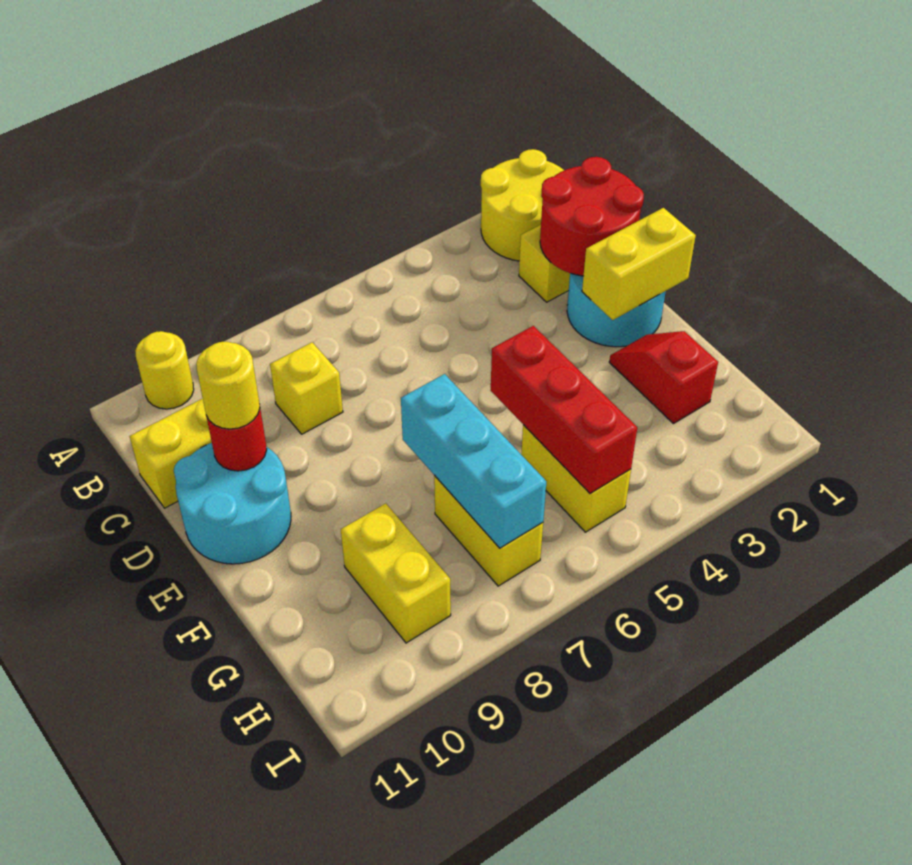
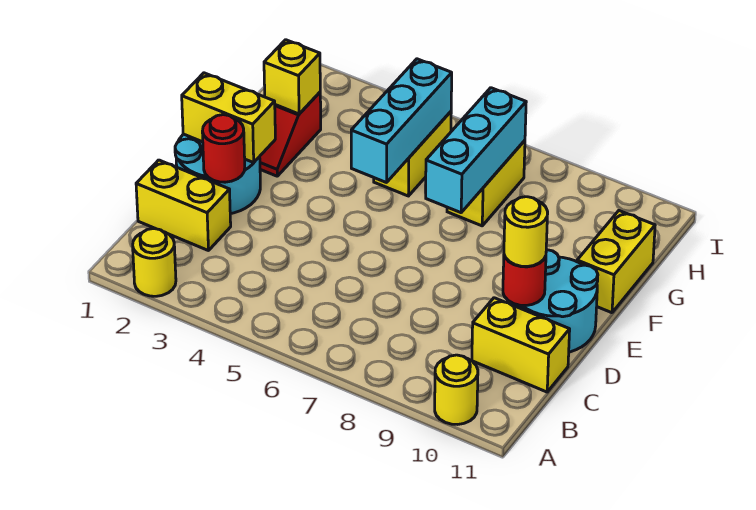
yellow 2x2 round brick [481,149,564,261] -> yellow 1x1 round brick [133,229,176,296]
red 2x2 round brick [540,157,644,276] -> red 1x1 round brick [202,115,245,182]
yellow 1x1 brick [270,342,343,434] -> yellow 1x1 brick moved to [264,40,320,114]
red 1x3 brick [491,326,637,494] -> cyan 1x3 brick [351,59,452,183]
yellow 1x2 brick [341,504,451,643] -> yellow 1x2 brick moved to [577,211,655,313]

